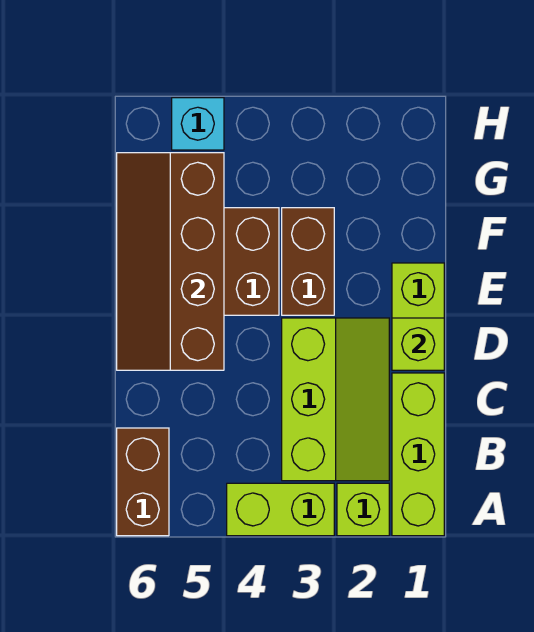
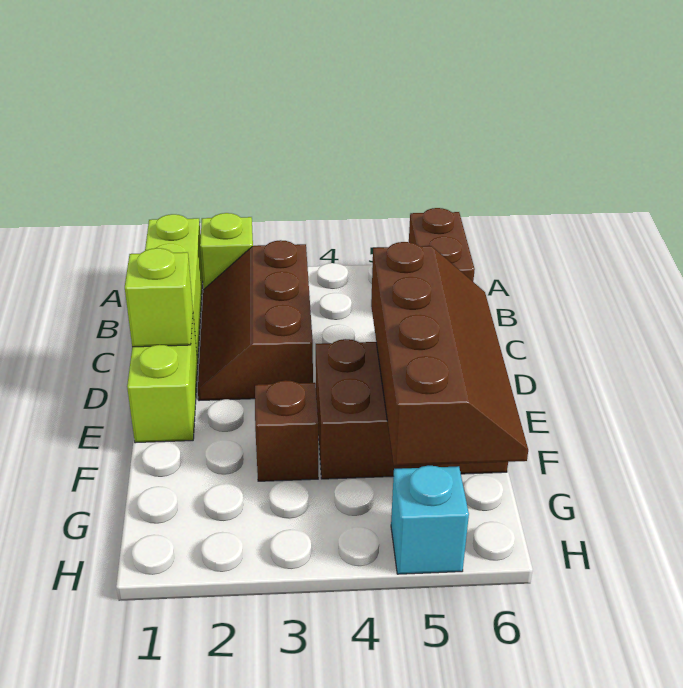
lime 1x2 brick [227,483,334,536] -> none
lime 2x3 slope [282,318,389,481] -> brown 2x3 slope [198,240,313,401]
brown 1x2 brick [282,208,334,315] -> brown 1x1 brick [255,380,318,481]

